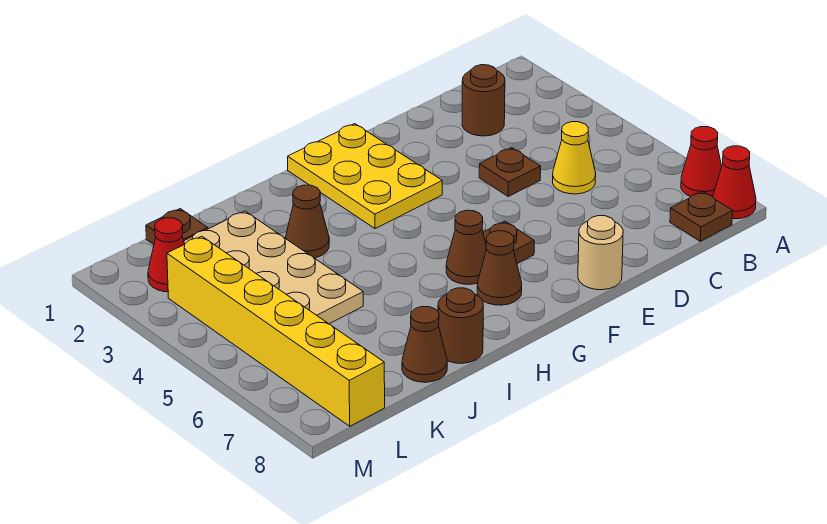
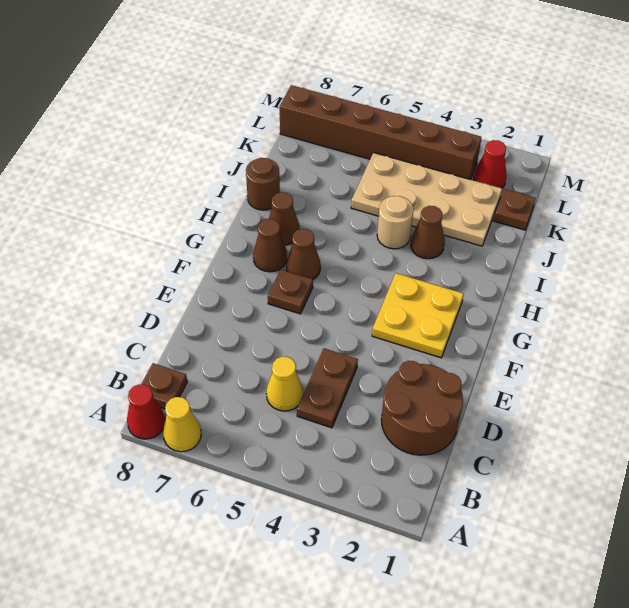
red 1x1 cone [681,127,722,197] -> yellow 1x1 cone [163,397,201,452]
brown 1x1 round brick [462,65,505,136] -> brown 2x2 round brick [381,361,463,455]
brown 1x1 plate [479,148,541,196] -> brown 1x2 plate [297,348,358,428]
tan 1x1 round brick [578,216,623,290] -> tan 1x1 round brick moved to [377,196,414,249]
yellow 2x3 plate [288,124,442,229] -> yellow 2x2 plate [372,273,464,358]
brown 1x1 cone [402,306,447,382] -> brown 1x1 cone moved to [269,192,300,245]
yellow 1x6 brick [167,236,385,426] -> brown 1x6 brick [279,85,482,180]

